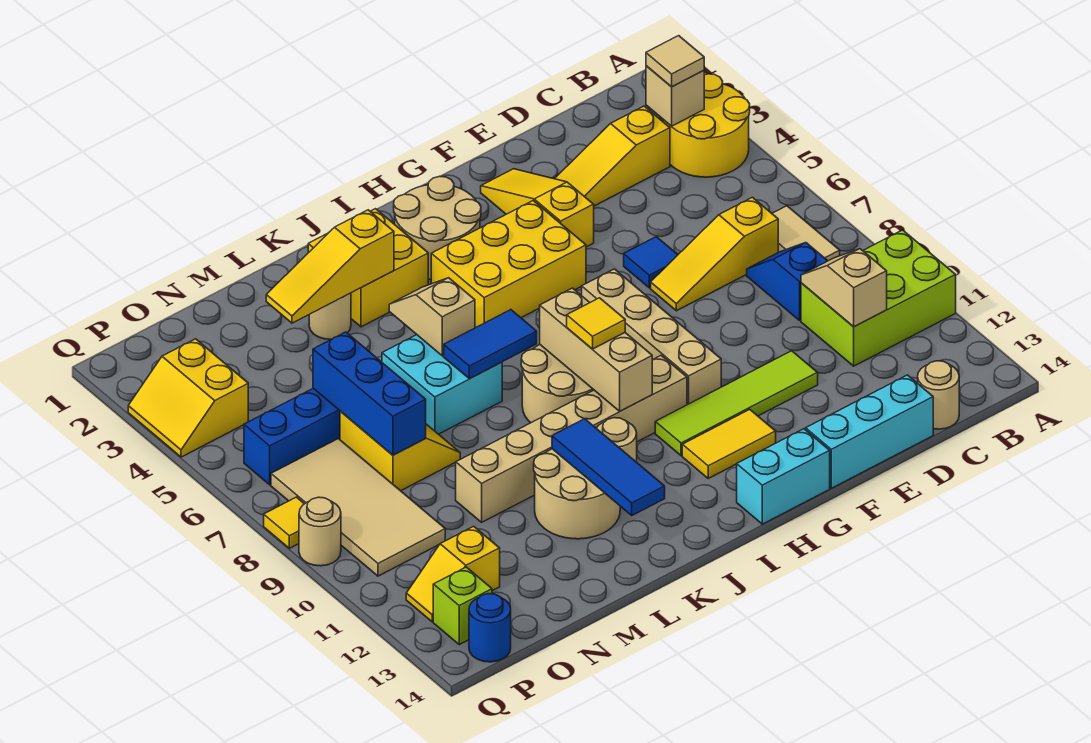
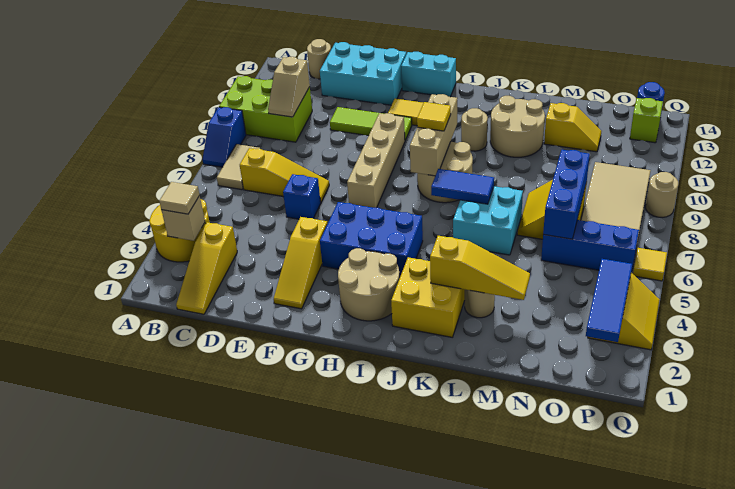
yellow 1x3 slope [555,106,670,206] -> yellow 1x3 slope turned to [176,222,237,314]
blue 1x2 slope [747,243,827,320] -> blue 1x2 slope moved to [203,107,246,167]
cyan 1x3 brick [806,375,933,488] -> cyan 2x3 brick [320,42,407,105]
blue 1x1 tile [624,237,678,288] -> blue 1x1 brick [283,174,321,219]
lime 1x4 tile [655,351,818,456] -> lime 1x3 tile [330,107,412,140]
yellow 2x3 brick [431,201,586,328] -> blue 2x3 brick [320,202,423,277]
tan 1x6 brick [456,356,687,522] -> none
tan 1x2 slope [389,278,475,356] -> none
blue 1x3 tile [552,419,665,515] -> blue 1x3 tile moved to [586,259,632,342]
yellow 1x2 slope [406,526,500,622] -> yellow 1x2 slope moved to [544,103,601,152]
yellow 1x1 tile [264,497,304,548] -> yellow 1x1 tile moved to [633,248,667,281]

